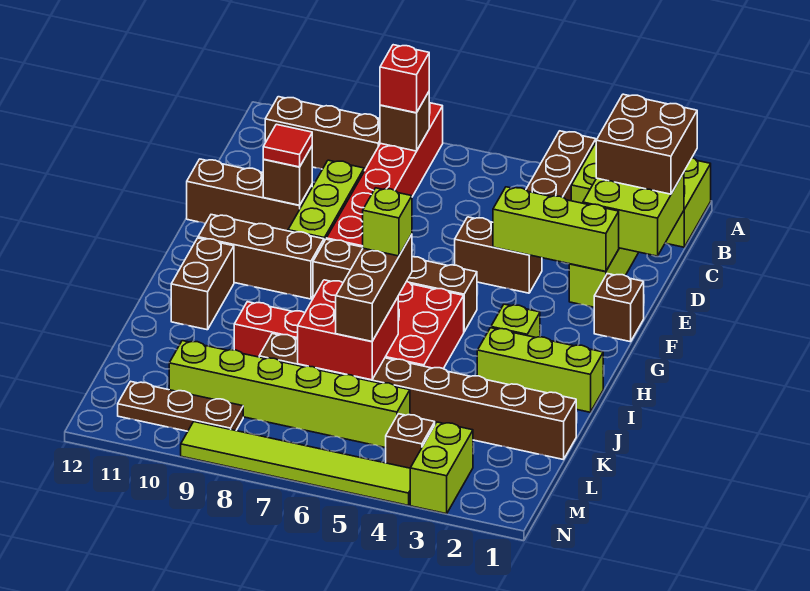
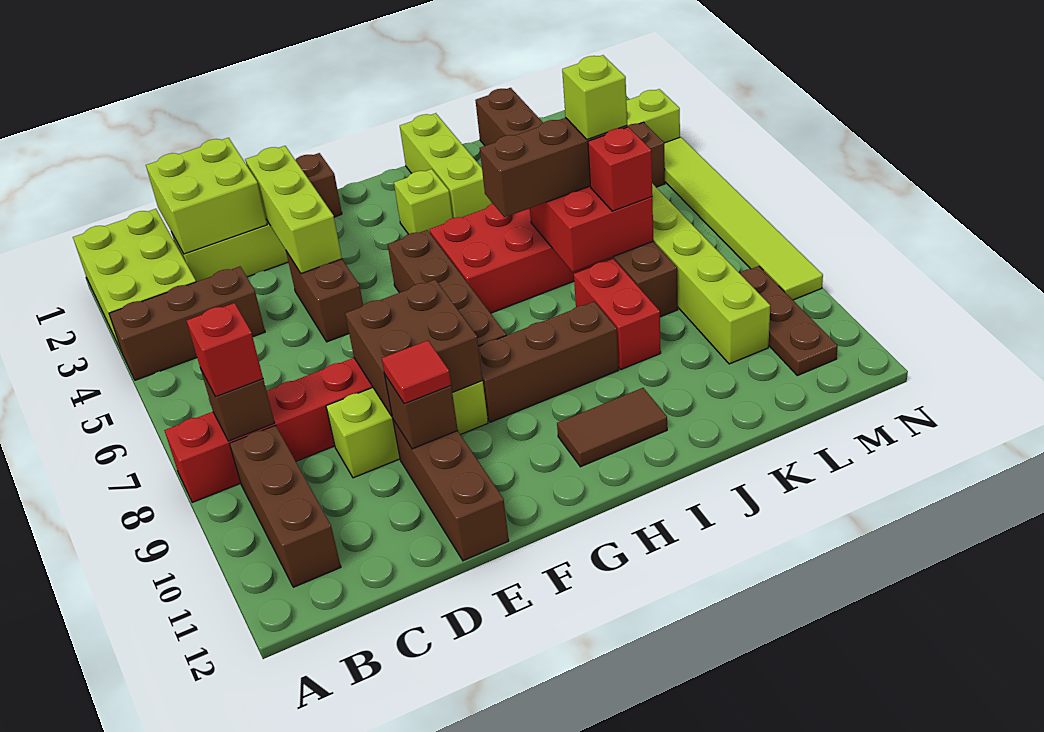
brown 2x2 brick [596,94,697,194] -> brown 2x2 brick moved to [345,280,483,416]
brown 1x3 brick [198,215,324,299] -> brown 1x3 brick turned to [478,302,619,422]
brown 1x2 brick [171,238,234,330] -> brown 1x2 tile [557,388,667,467]
lime 1x1 brick [363,188,412,256] -> lime 1x1 brick moved to [562,55,627,139]
none -> red 1x1 brick [588,127,652,211]

